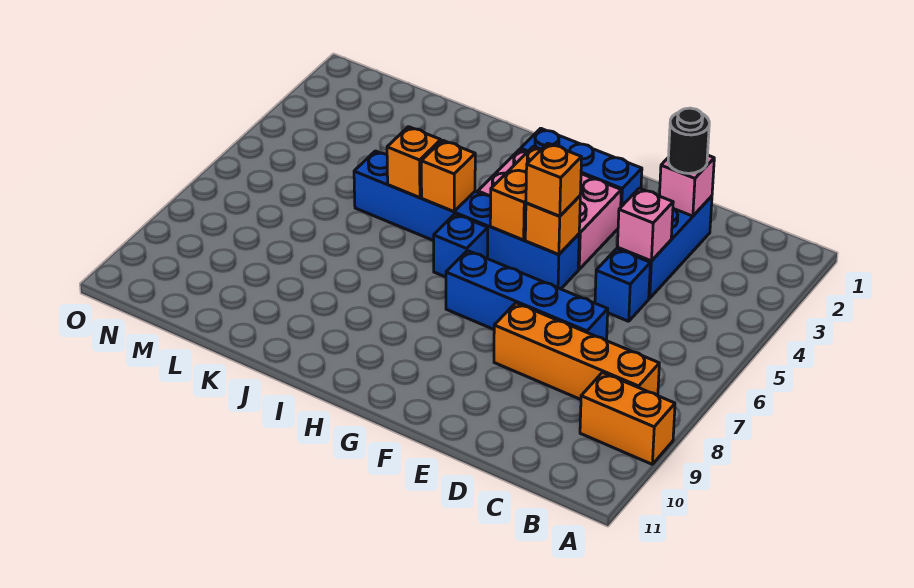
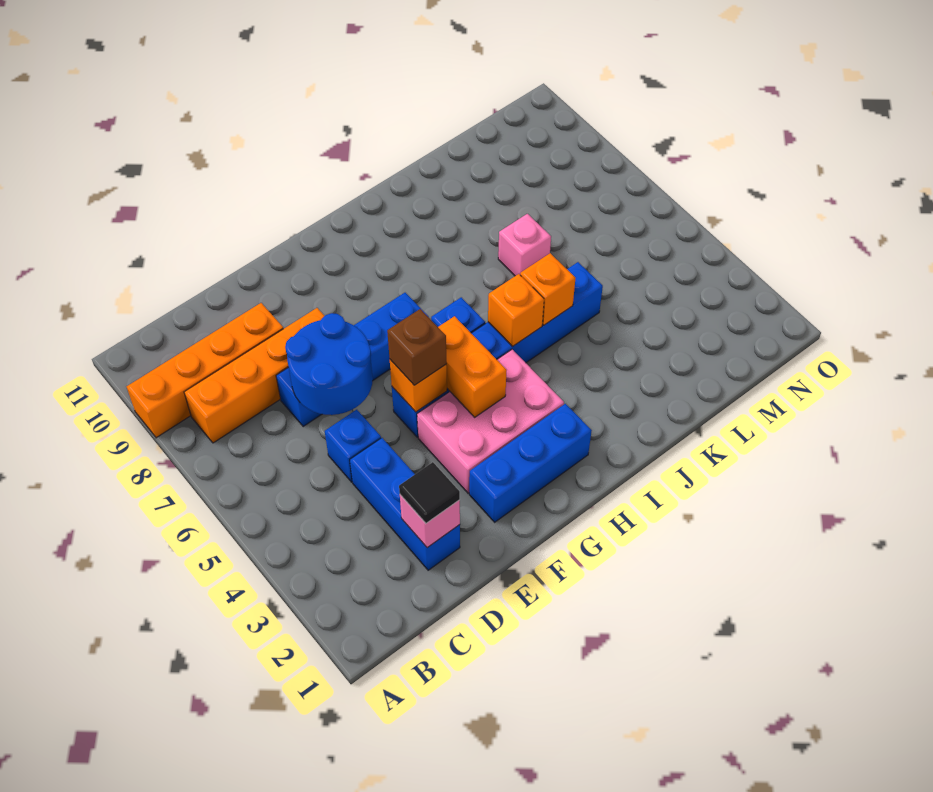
orange 1x2 brick [580,373,675,464] -> orange 1x4 brick [127,303,283,438]
black 1x1 round brick [668,108,709,173] -> black 1x1 tile [399,462,460,523]
pink 1x1 brick [617,188,673,261] -> pink 1x1 brick moved to [498,214,551,276]
none -> blue 2x2 round brick [285,313,373,415]
orange 1x1 brick [526,143,582,216] -> brown 1x1 brick [387,309,446,385]

